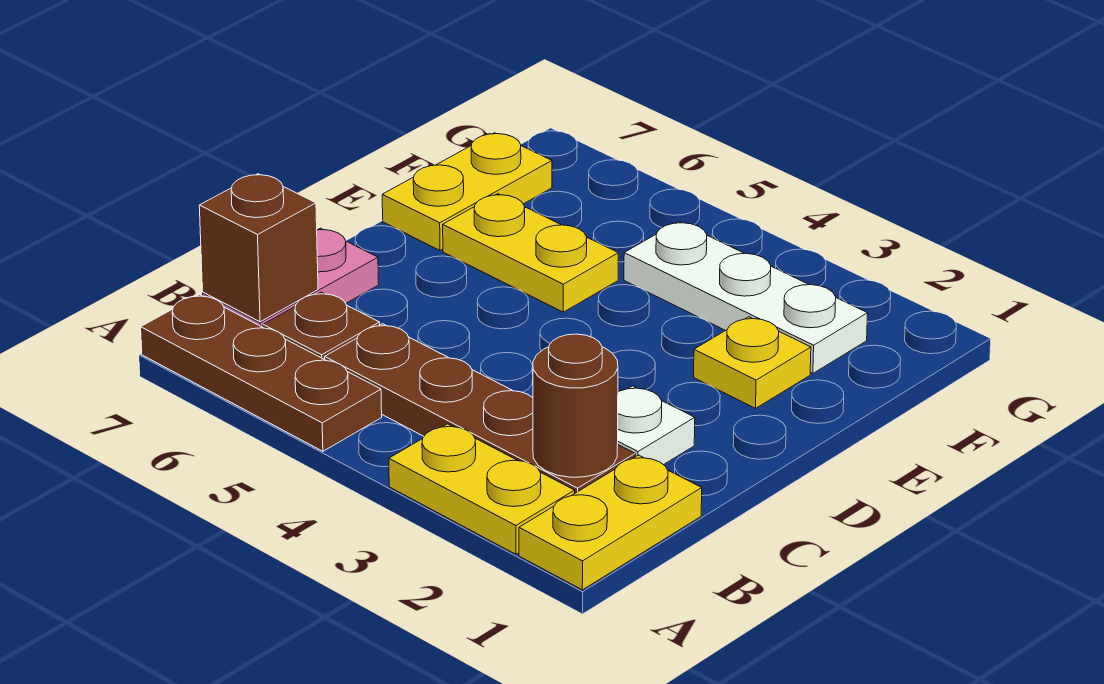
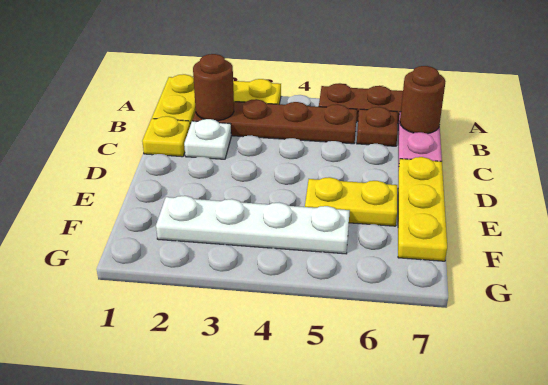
brown 1x1 brick [199,174,318,322] -> brown 1x1 round brick [400,66,446,134]
yellow 1x1 plate [694,317,811,408] -> yellow 1x1 plate moved to [142,116,190,157]
yellow 1x2 plate [382,133,552,250] -> yellow 1x3 plate [398,157,447,261]
white 1x3 plate [624,222,868,373] -> white 1x4 plate [156,196,350,254]

